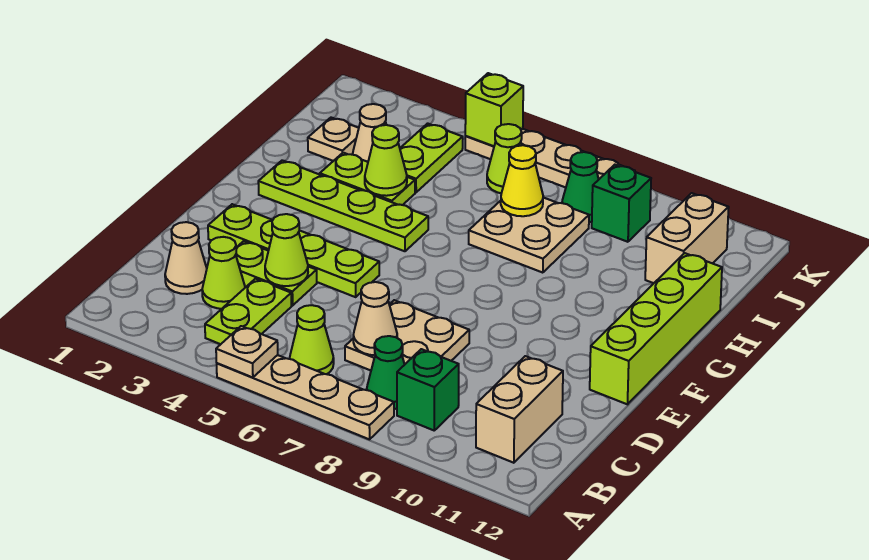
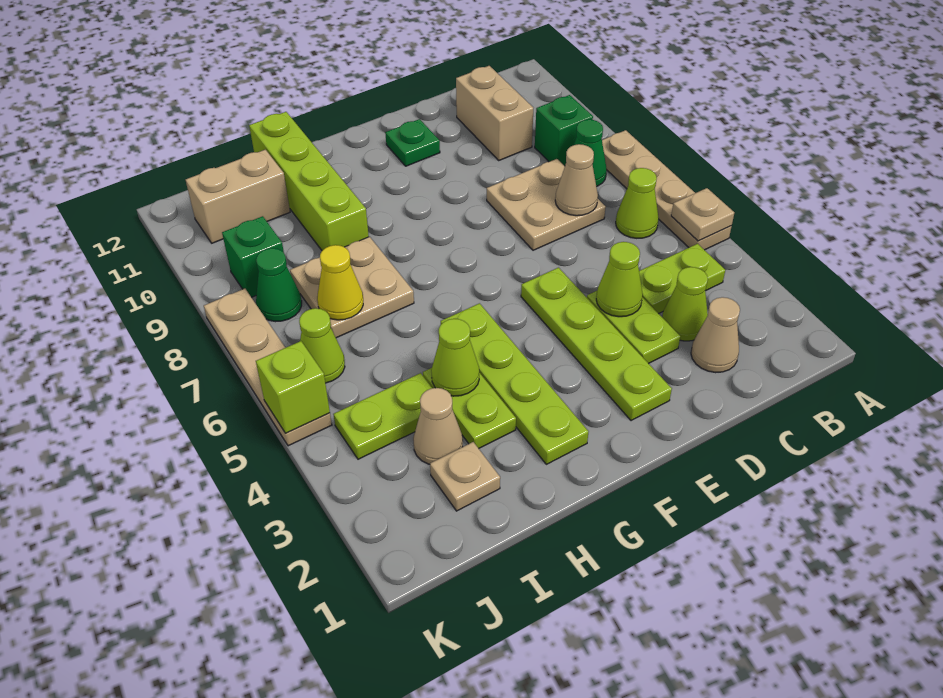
tan 1x2 brick [476,356,563,463] -> tan 1x2 brick turned to [456,66,533,160]
none -> green 1x1 plate [385,119,440,166]
lime 1x4 brick [590,253,722,404] -> lime 1x4 brick turned to [249,112,369,250]

